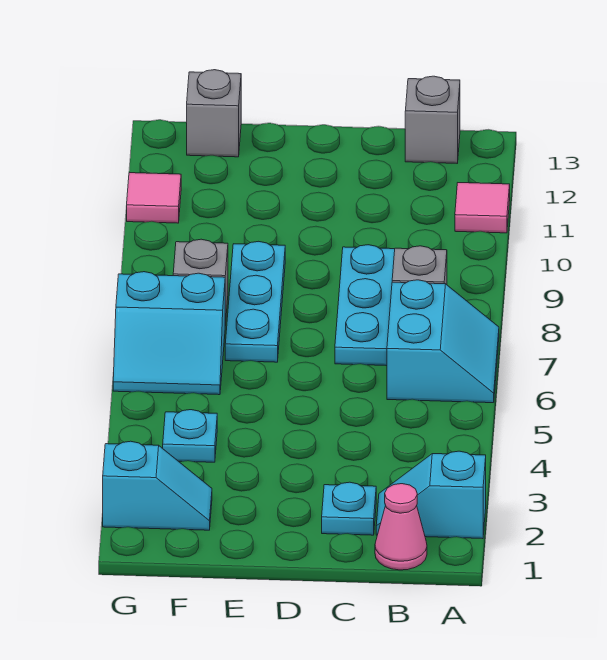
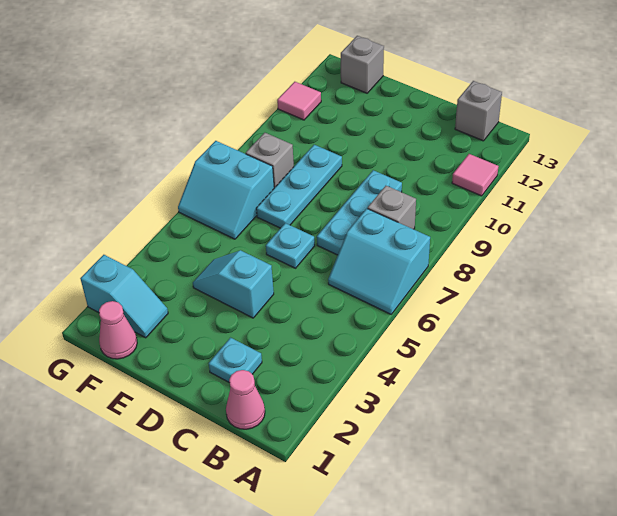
cyan 1x2 slope [376,451,486,539] -> cyan 1x2 slope moved to [193,250,274,318]
cyan 2x2 slope [387,280,499,403] -> cyan 2x2 slope turned to [328,209,430,314]
none -> pink 1x1 cone [99,301,137,359]
cyan 1x1 plate [163,410,217,462] -> cyan 1x1 plate moved to [266,223,315,268]

